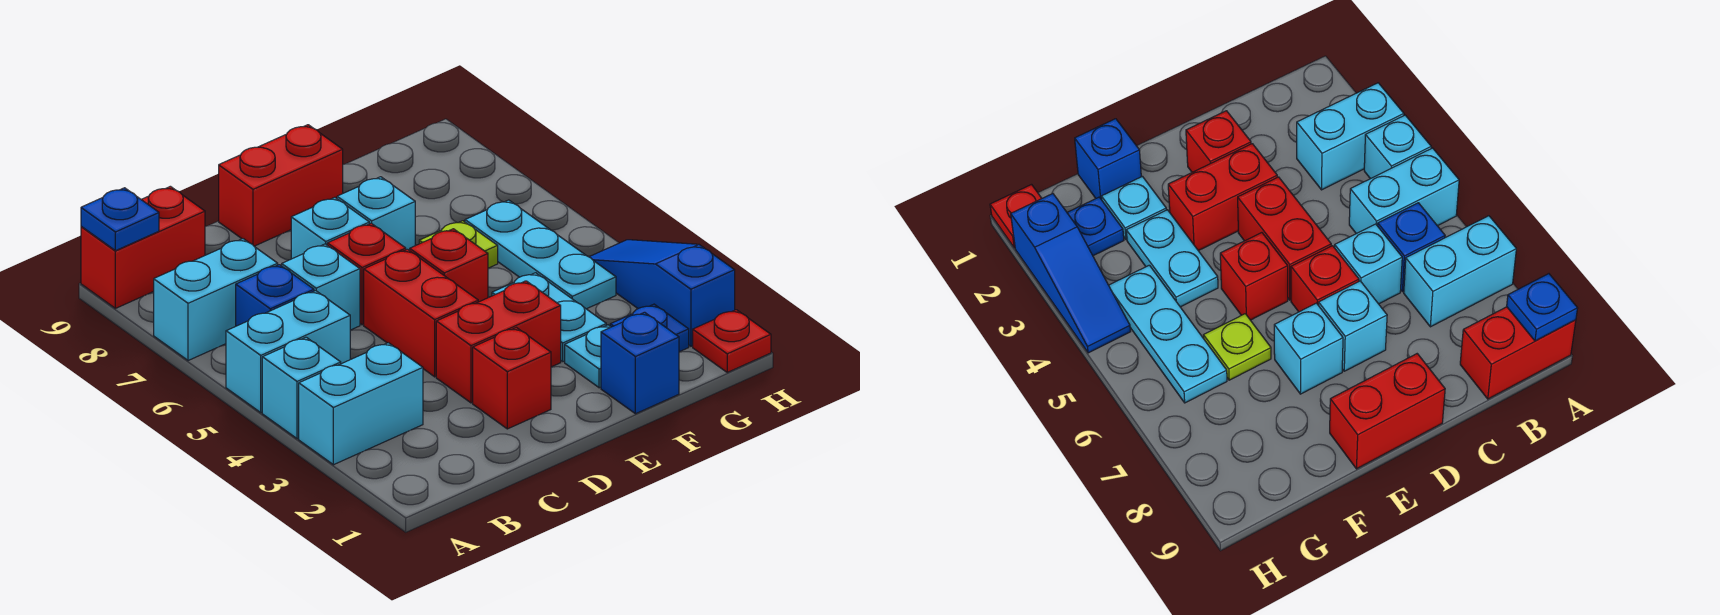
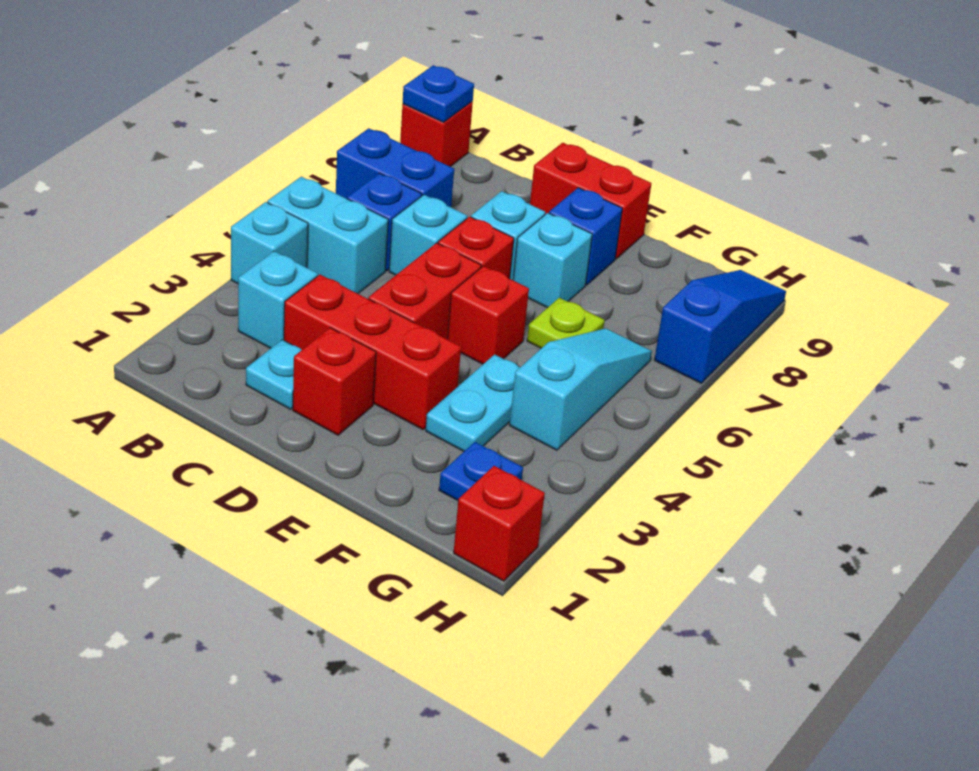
cyan 1x2 brick [299,343,423,465] -> cyan 1x1 brick [238,251,318,348]
cyan 1x2 brick [154,239,278,361] -> blue 1x2 brick [336,128,454,207]
red 1x2 brick [81,186,205,308] -> red 1x1 brick [400,102,473,167]
red 1x2 brick [436,281,561,403] -> red 1x3 brick [284,275,461,430]
blue 1x1 brick [601,312,679,414] -> blue 1x1 brick moved to [549,188,622,285]
cyan 1x1 plate [565,325,611,388] -> cyan 1x1 plate moved to [246,340,301,409]
cyan 1x3 plate [465,200,616,309] -> cyan 1x3 slope [509,328,652,450]
red 1x1 plate [693,310,771,372] -> red 1x1 brick [454,466,545,581]
blue 1x3 slope [590,240,735,346] -> blue 1x3 slope moved to [654,270,786,383]

